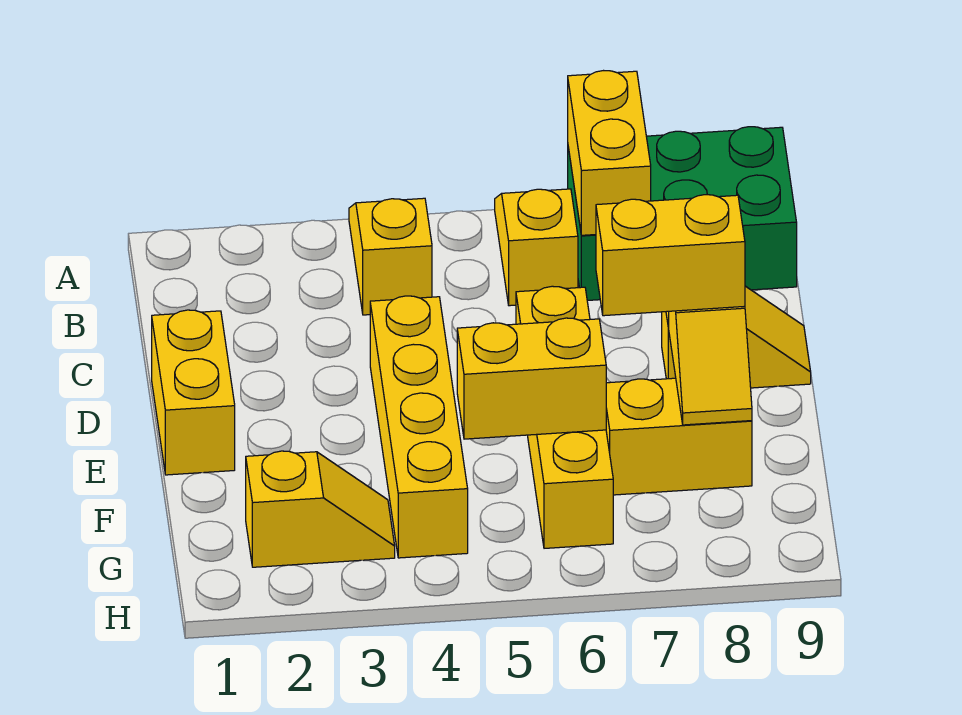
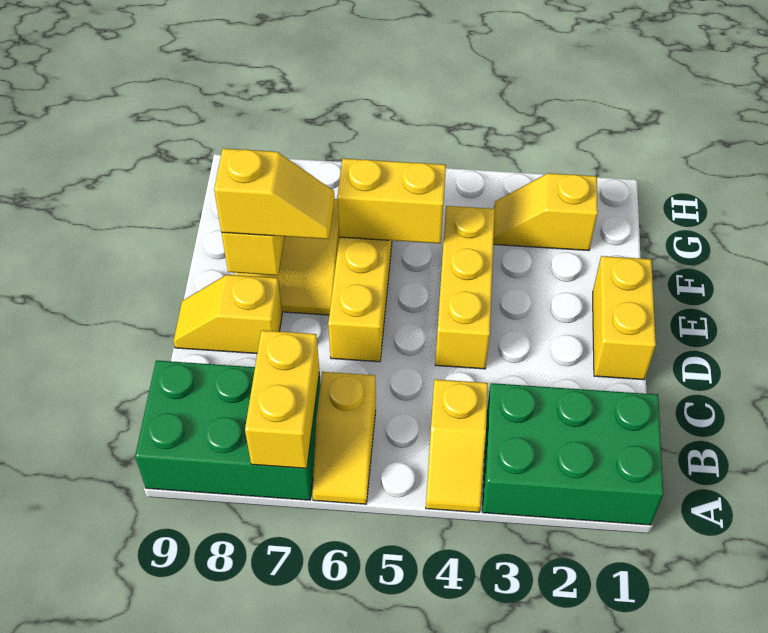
none -> green 2x3 brick [482,383,663,525]
yellow 1x4 brick [370,296,468,558] -> yellow 1x3 brick [435,206,495,369]
yellow 1x2 brick [596,195,745,316] -> yellow 1x2 slope [214,148,334,239]

